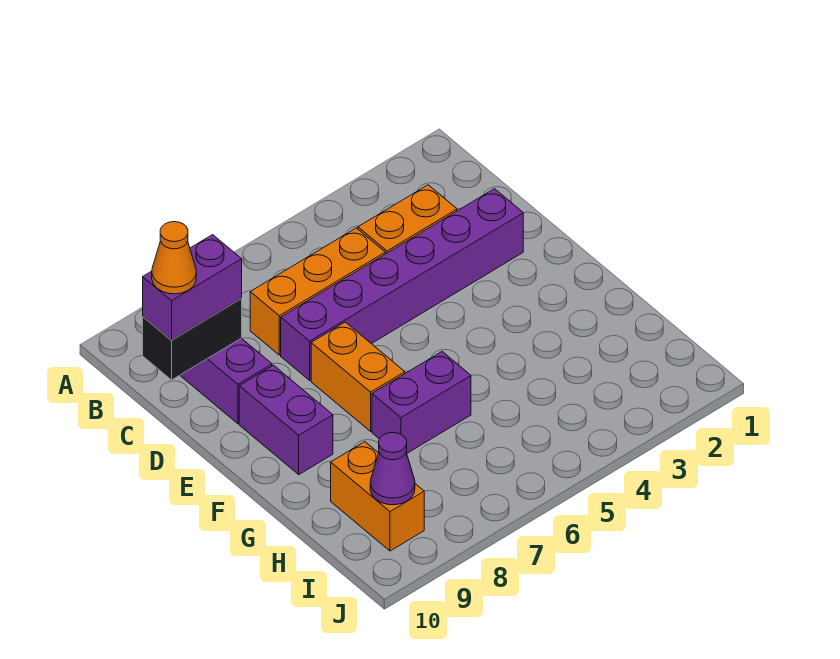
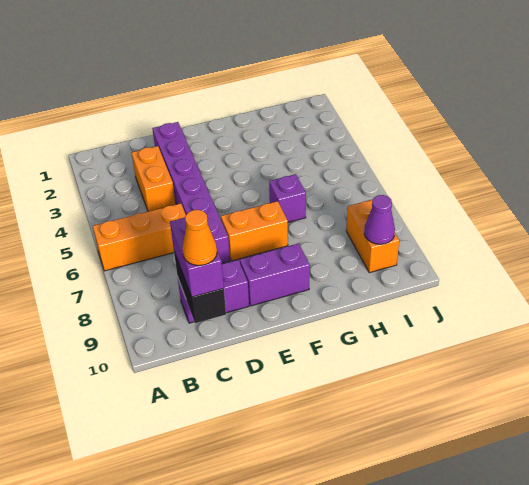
orange 1x3 brick [250,228,385,355] -> orange 1x3 brick turned to [93,203,186,271]
purple 1x2 brick [372,352,471,453] -> purple 1x1 brick [269,174,306,222]
orange 1x2 brick [331,442,424,551] -> orange 1x2 brick turned to [346,200,399,273]

